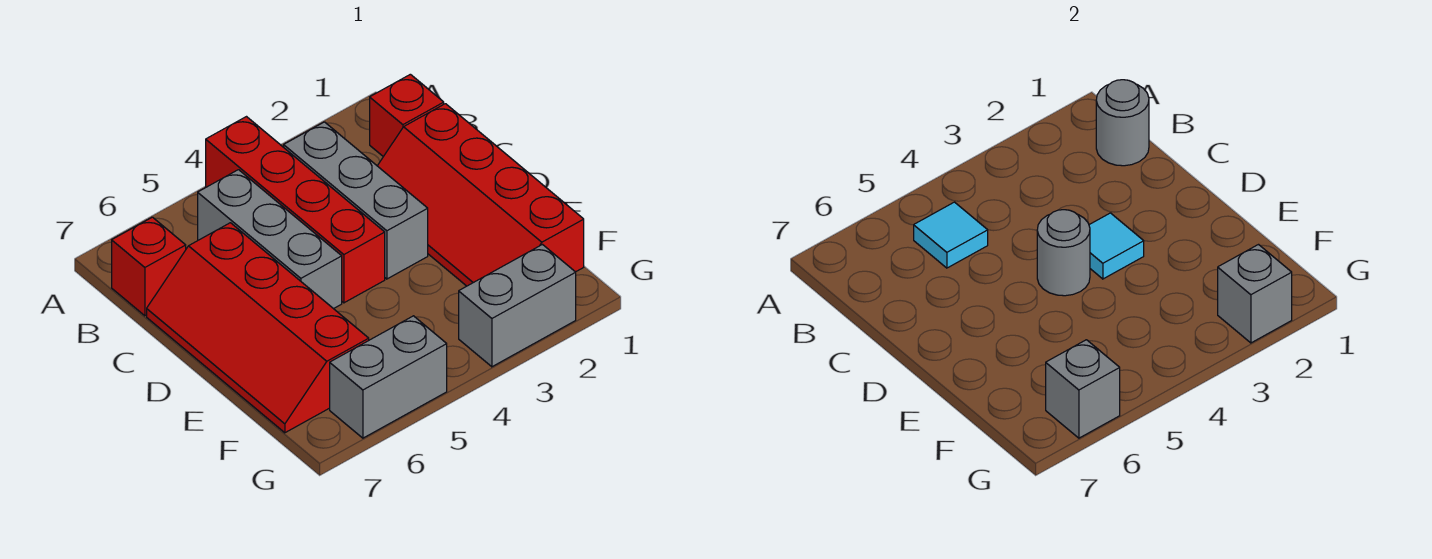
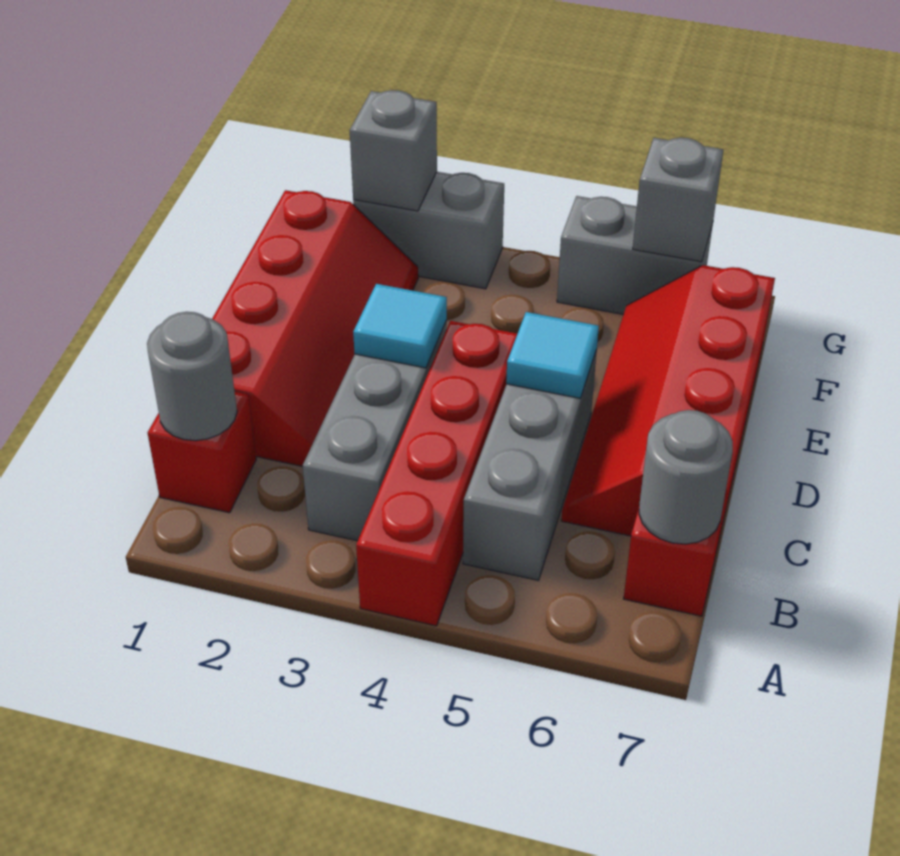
cyan 1x1 tile [914,202,988,268] -> cyan 1x1 tile moved to [506,312,599,398]
red 2x4 slope [147,223,369,433] -> red 2x4 slope turned to [561,265,775,547]
grey 1x1 round brick [1037,210,1090,296] -> grey 1x1 round brick moved to [639,410,733,544]

